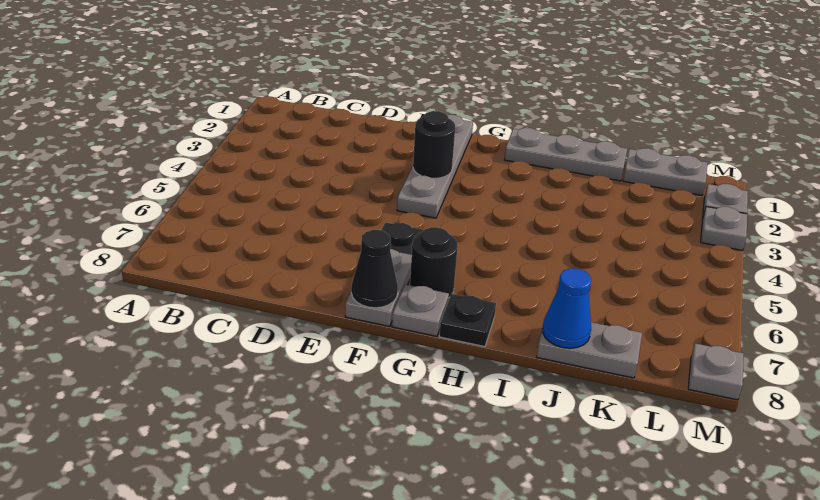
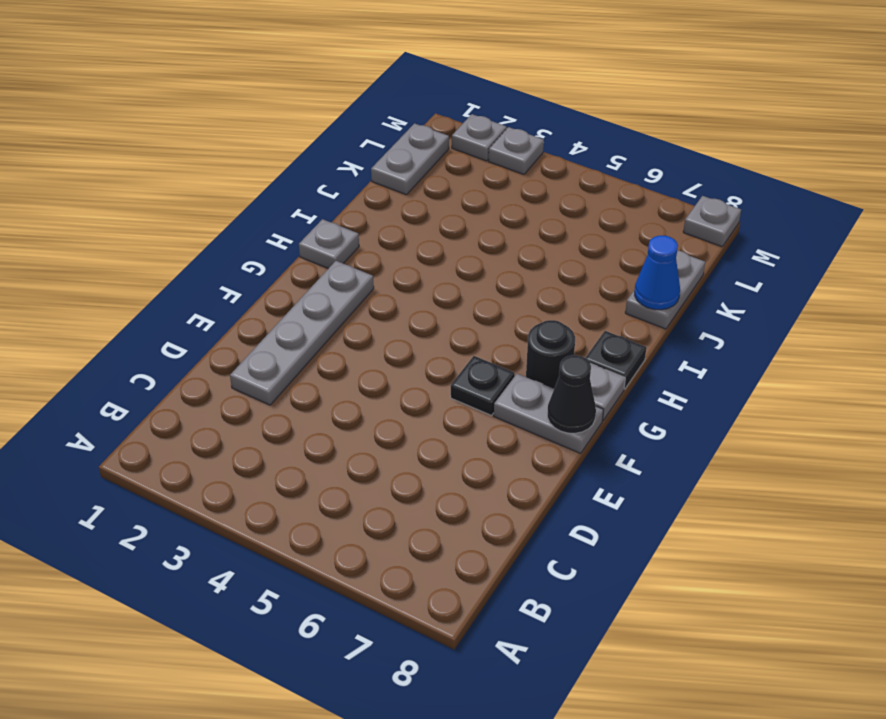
grey 1x4 plate [397,115,473,218] -> grey 1x4 plate turned to [230,261,374,405]
black 1x1 round brick [413,111,455,178] -> none
grey 1x3 plate [504,128,627,181] -> grey 1x1 plate [299,219,359,268]

